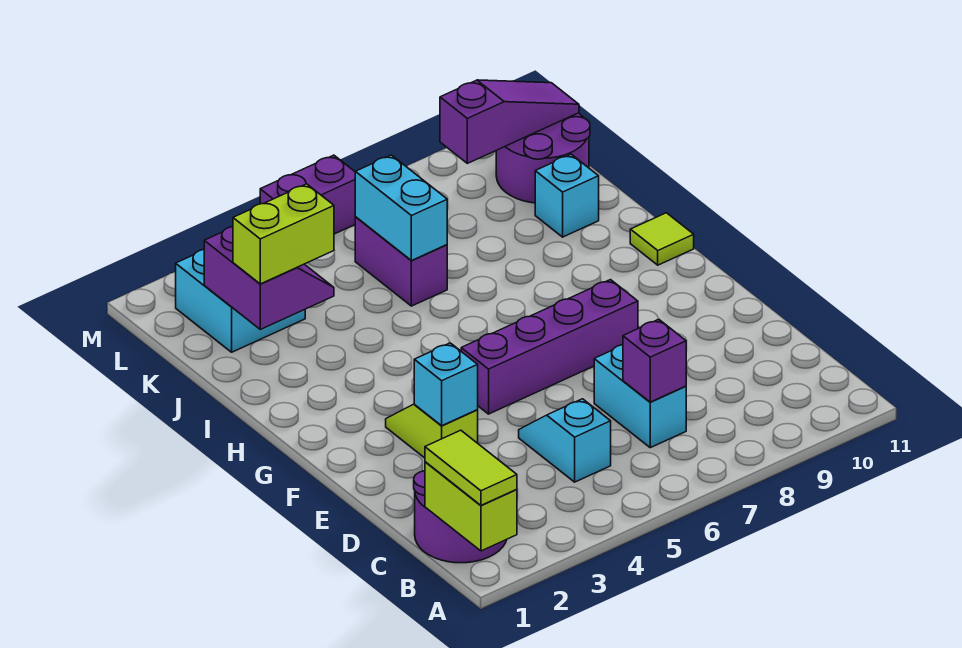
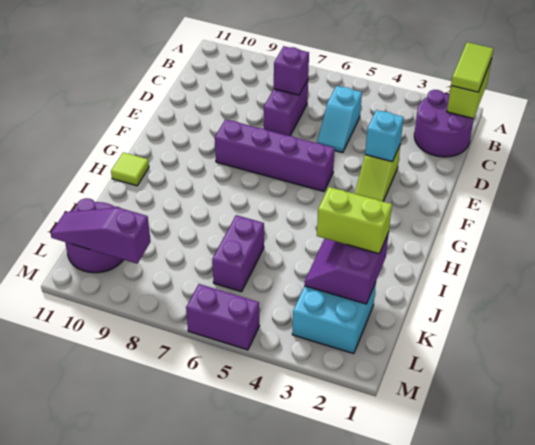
cyan 1x2 brick [594,345,686,448] -> purple 1x2 brick [264,80,308,136]
cyan 1x2 brick [355,155,447,261] -> none
cyan 1x1 brick [535,154,599,237] -> none

